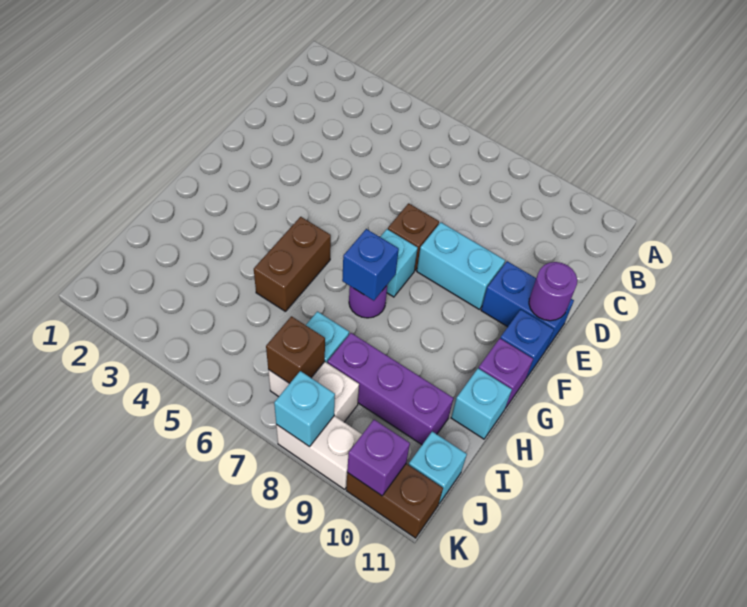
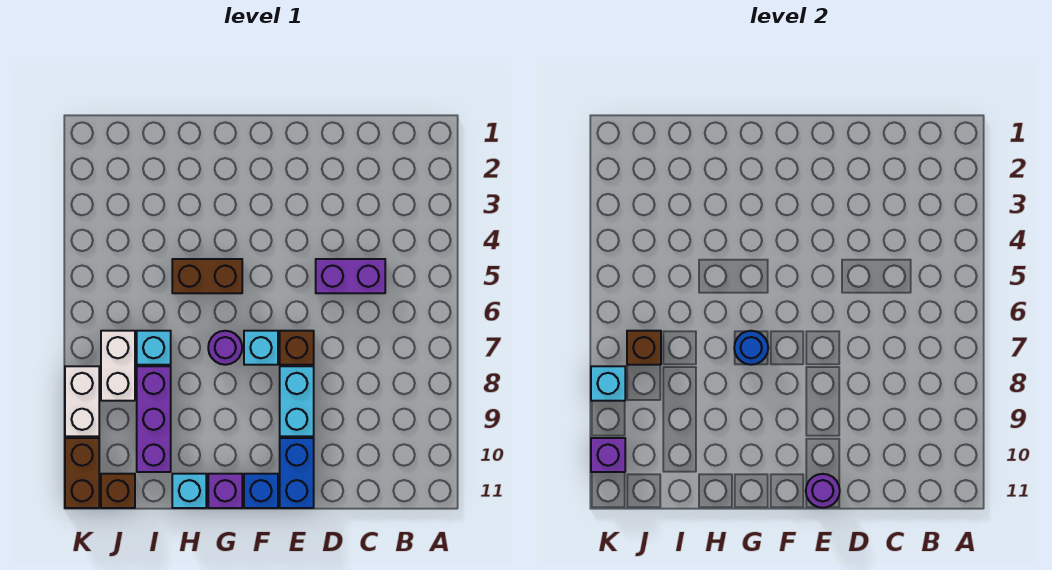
none -> purple 1x2 brick [316,259,385,293]
blue 1x1 brick [342,229,399,301] -> blue 1x1 round brick [734,331,768,365]
cyan 1x1 brick [409,432,467,504] -> brown 1x1 brick [101,474,135,508]

